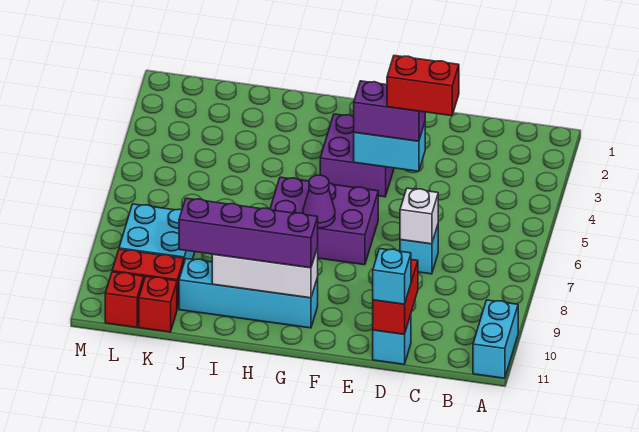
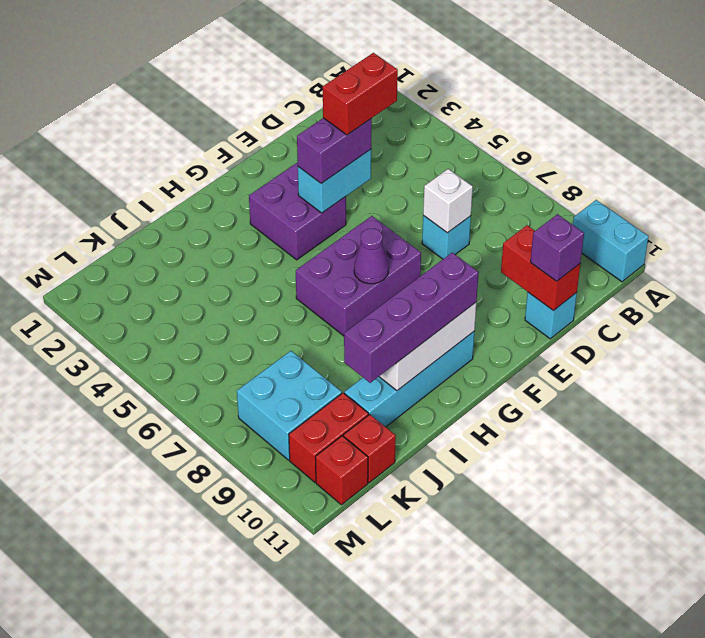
cyan 1x1 brick [373,249,411,304] -> purple 1x1 brick [531,214,584,281]

